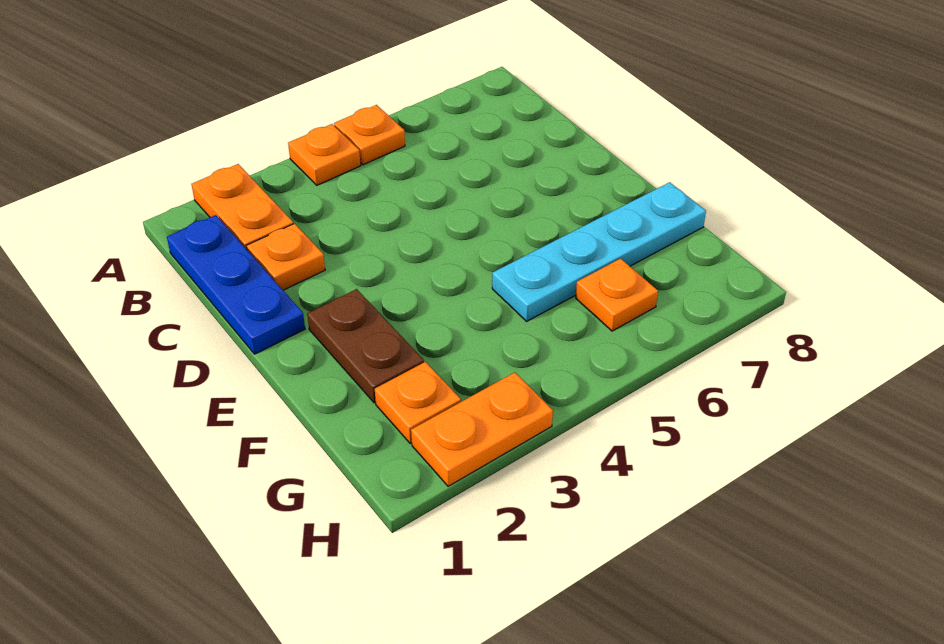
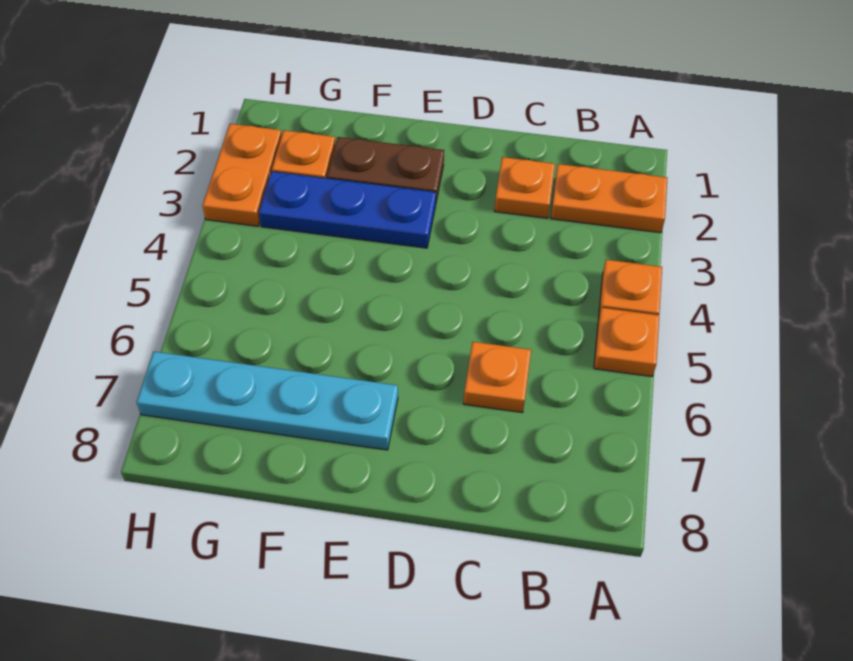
blue 1x3 plate [167,215,305,354] -> blue 1x3 plate moved to [259,171,436,248]
cyan 1x4 plate [492,182,706,321] -> cyan 1x4 plate turned to [136,352,398,450]
orange 1x1 plate [576,259,658,331] -> orange 1x1 plate moved to [464,342,531,413]

